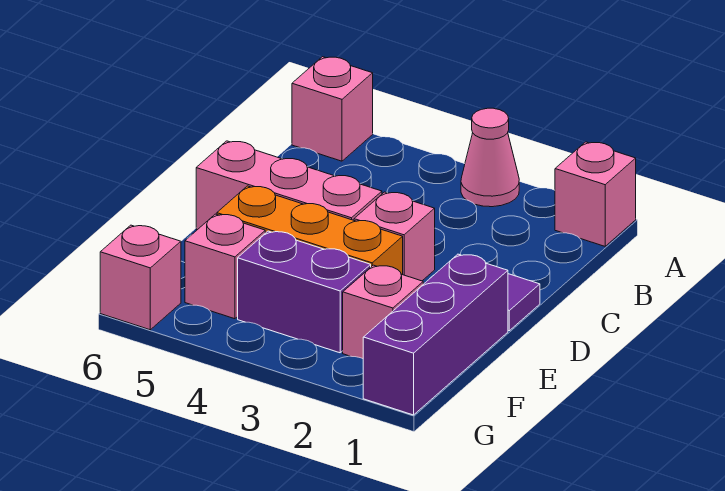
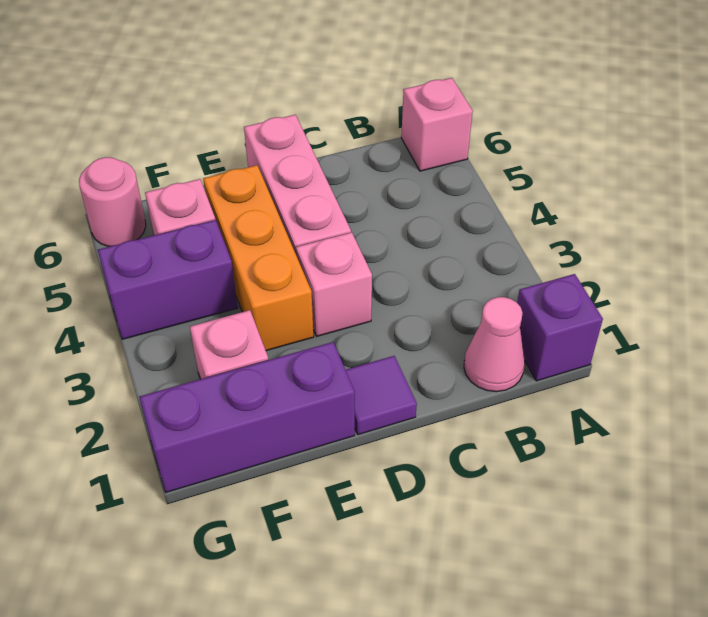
pink 1x1 brick [555,142,636,246] -> purple 1x1 brick [517,274,603,381]
pink 1x1 cone [461,108,519,207] -> pink 1x1 cone moved to [464,297,525,392]
purple 1x2 brick [238,231,371,353] -> purple 1x2 brick turned to [98,220,238,339]
pink 1x1 brick [100,225,181,330] -> pink 1x1 round brick [79,157,146,246]

